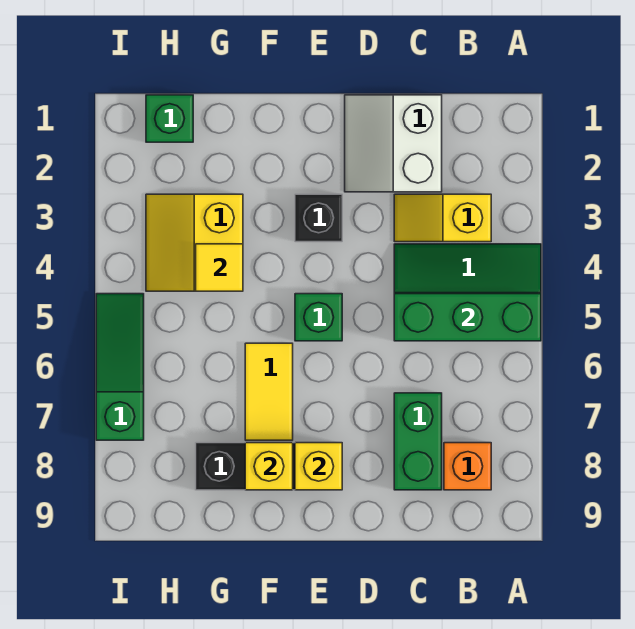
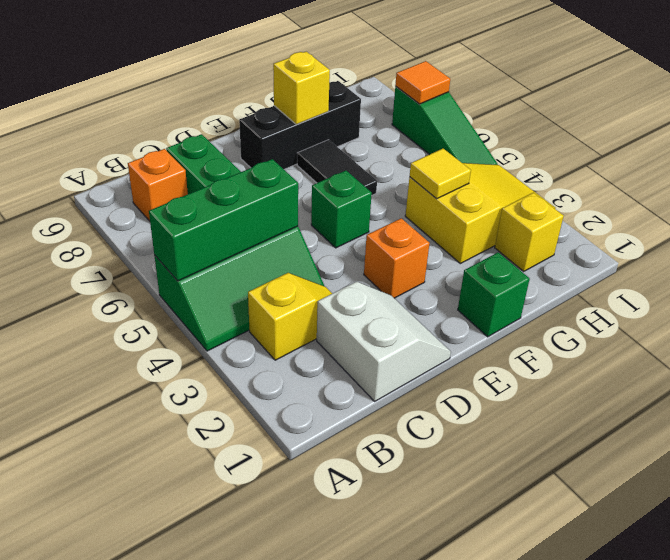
black 1x1 brick [295,194,342,242] -> orange 1x1 brick [364,218,430,298]
yellow 1x1 brick [295,443,342,490] -> yellow 1x1 brick moved to [495,193,564,271]
yellow 1x2 tile [245,343,293,440] -> black 1x2 tile [297,140,377,196]
yellow 2x2 slope [146,194,243,291] -> yellow 2x3 slope [405,163,556,264]
green 1x1 brick [146,95,193,142] -> green 1x1 brick moved to [458,253,530,337]
none -> orange 1x1 tile [395,61,450,104]

